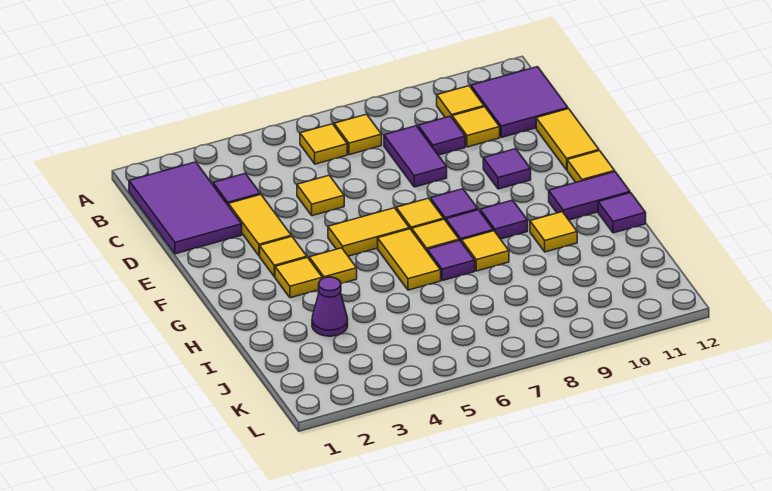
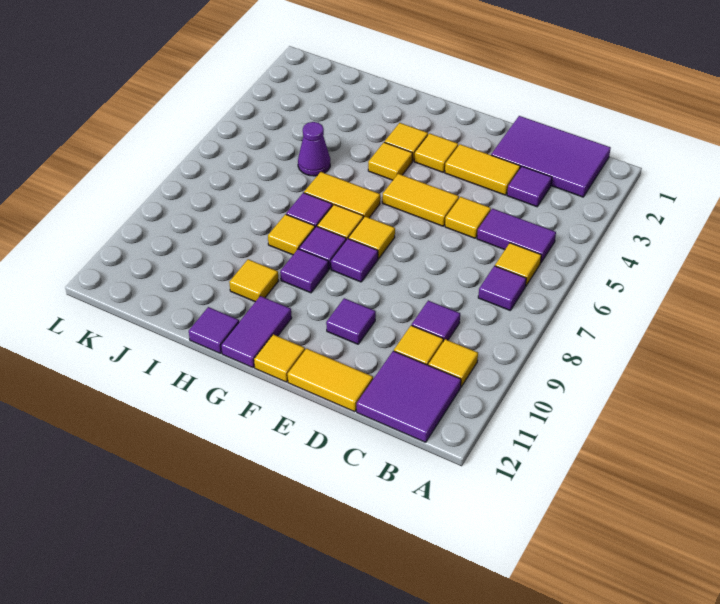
yellow 1x1 tile [334,114,382,155] -> purple 1x1 tile [478,266,526,310]
purple 1x2 tile [384,126,447,187] -> purple 1x2 tile moved to [477,209,556,263]
yellow 1x2 tile [328,208,409,256] -> yellow 1x2 tile turned to [382,174,459,226]
purple 1x1 cone [312,277,348,336] -> purple 1x1 cone moved to [298,122,330,176]

